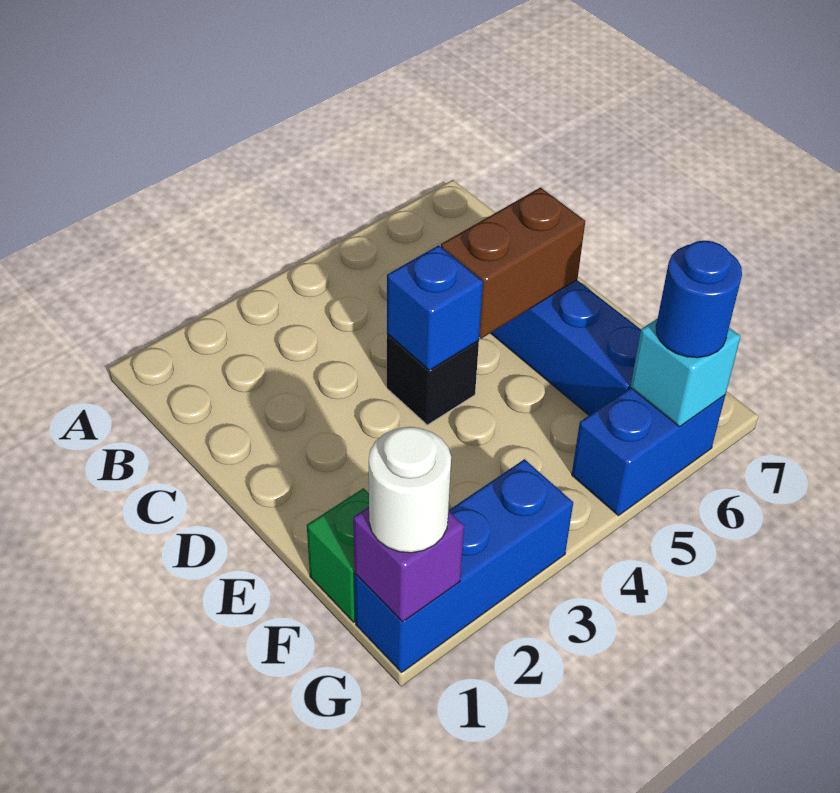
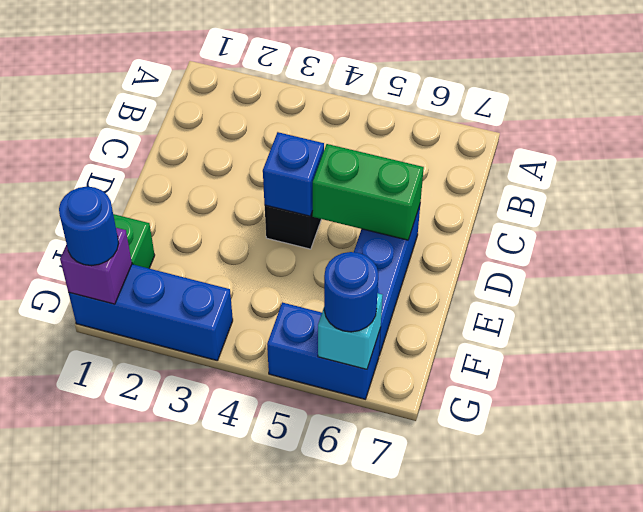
brown 1x2 brick [441,188,585,338] -> green 1x2 brick [313,144,424,240]
white 1x1 round brick [369,427,451,553] -> blue 1x1 round brick [59,187,118,266]

